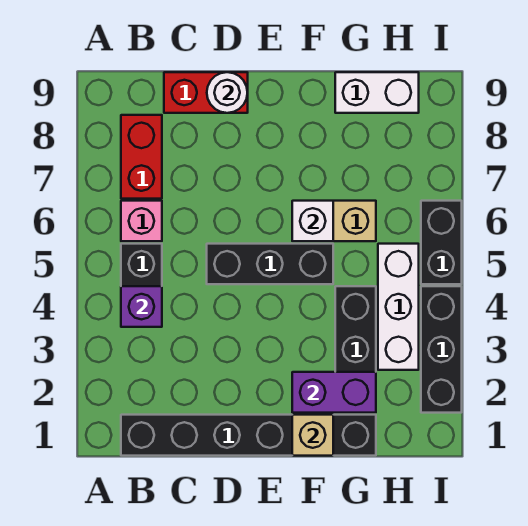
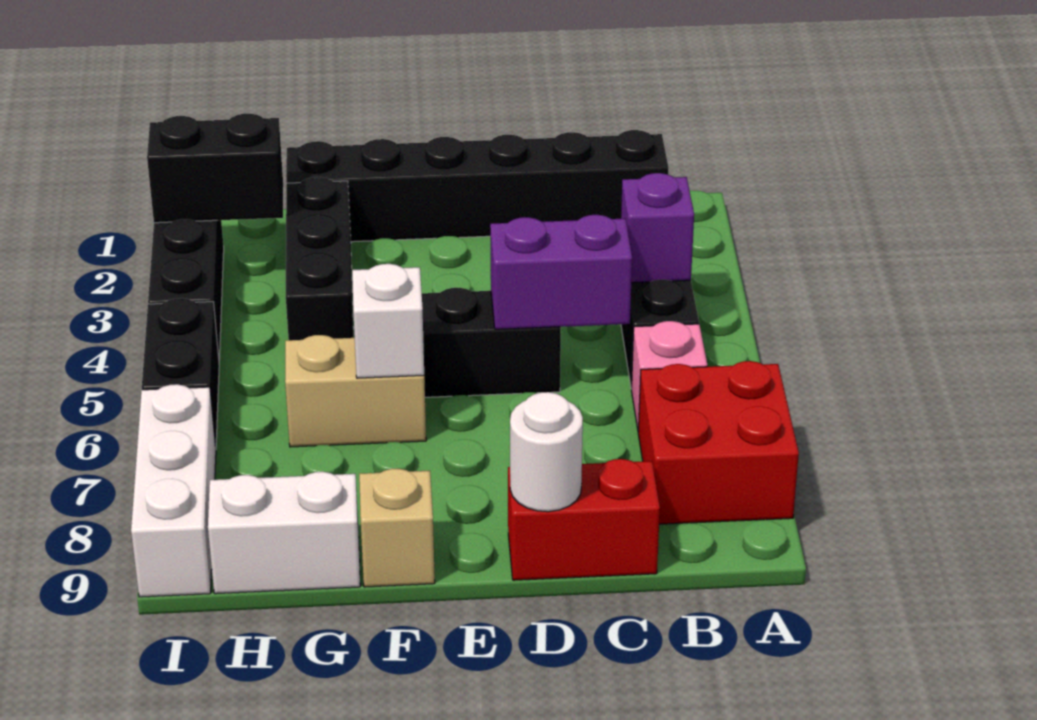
red 1x2 brick [121,115,162,199] -> red 2x2 brick [638,361,799,524]
tan 1x1 brick [292,415,333,456] -> tan 1x1 brick moved to [359,469,435,587]
purple 1x2 brick [292,372,376,413] -> purple 1x2 brick moved to [490,215,632,329]
none -> black 1x2 brick [147,114,283,223]
white 1x3 brick [378,244,419,370] -> white 1x3 brick moved to [131,384,216,597]

